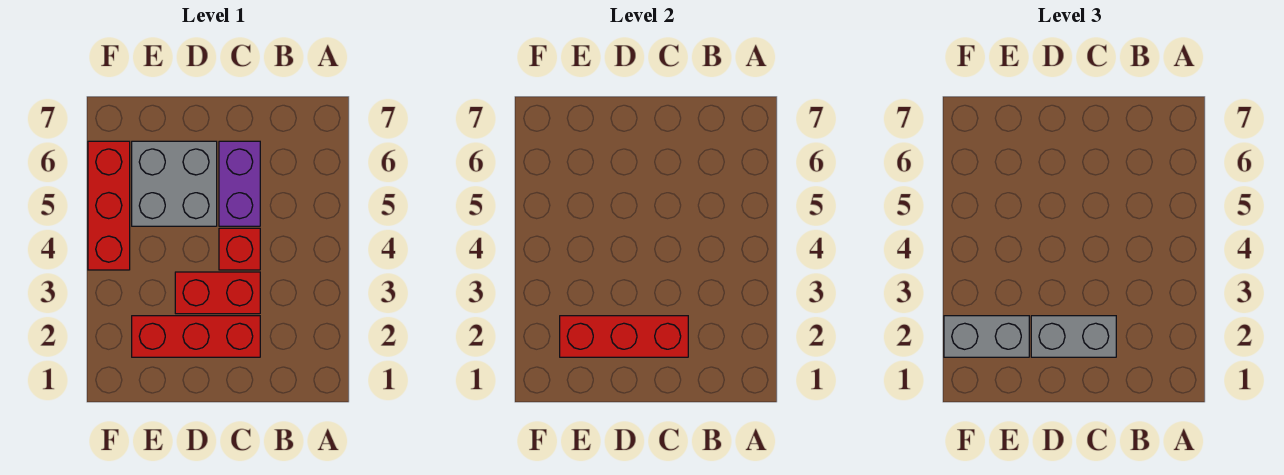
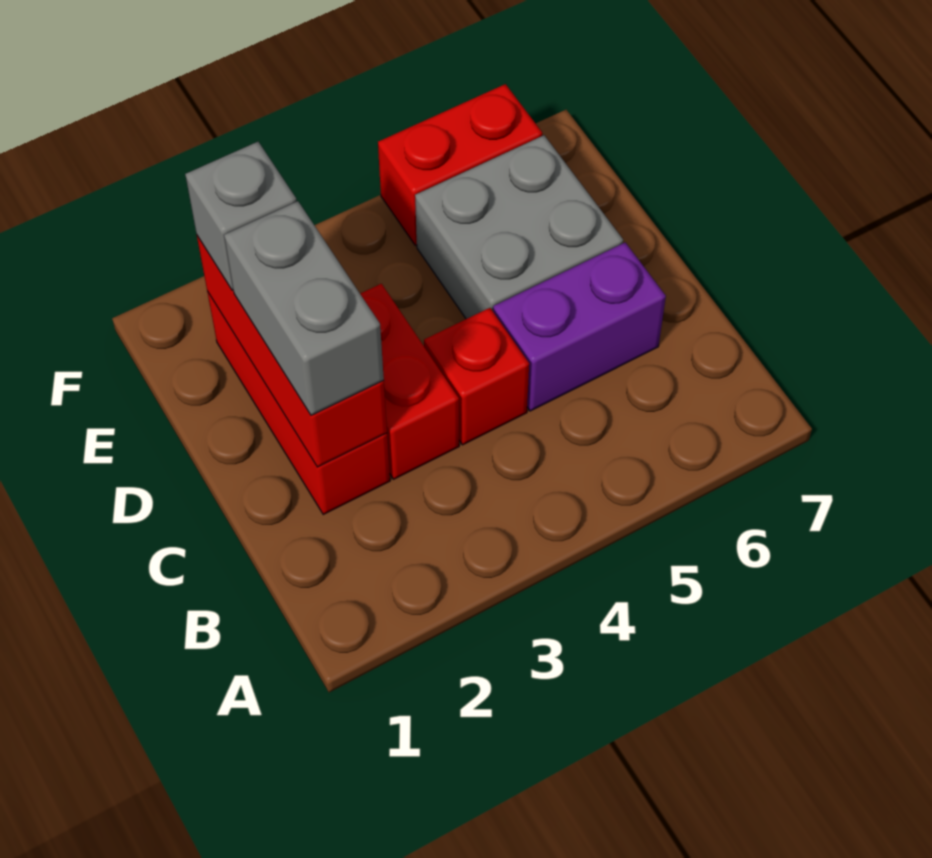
grey 1x2 brick [944,316,1029,357] -> grey 1x1 brick [185,142,297,291]
red 1x3 brick [88,141,130,270] -> red 1x2 brick [378,84,542,245]

